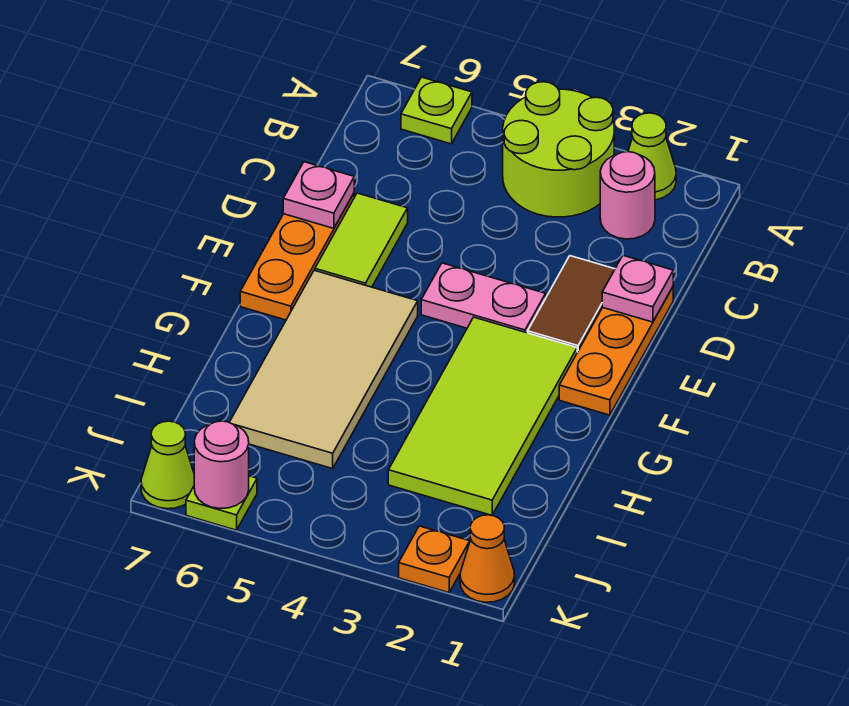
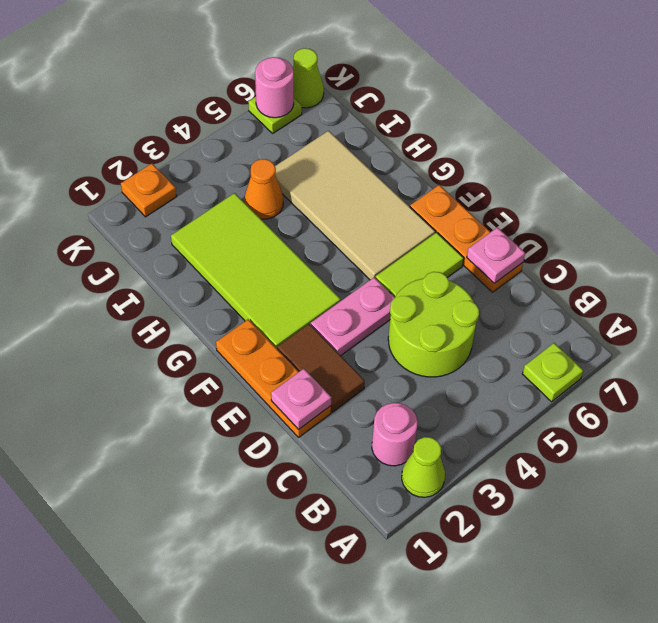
lime 2x2 round brick [503,82,614,217] -> lime 2x2 round brick moved to [388,272,479,377]
lime 1x2 tile [315,193,408,287] -> lime 1x2 tile turned to [376,232,464,297]
orange 1x1 cone [460,515,515,602] -> orange 1x1 cone moved to [244,159,283,219]

